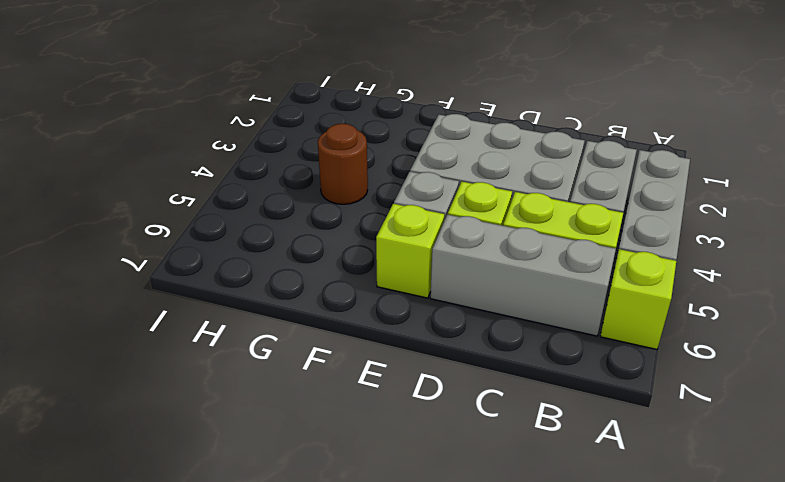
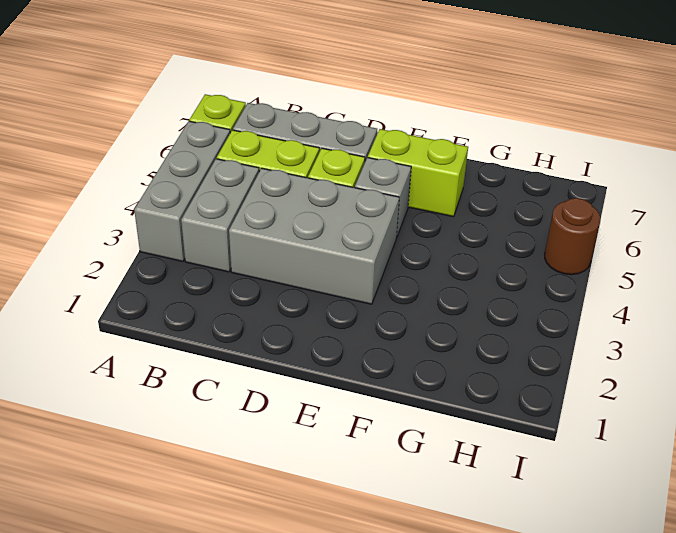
lime 1x1 brick [376,204,444,298] -> lime 1x2 brick [368,129,468,217]
brown 1x1 round brick [318,124,368,204] -> brown 1x1 round brick moved to [545,198,600,275]

